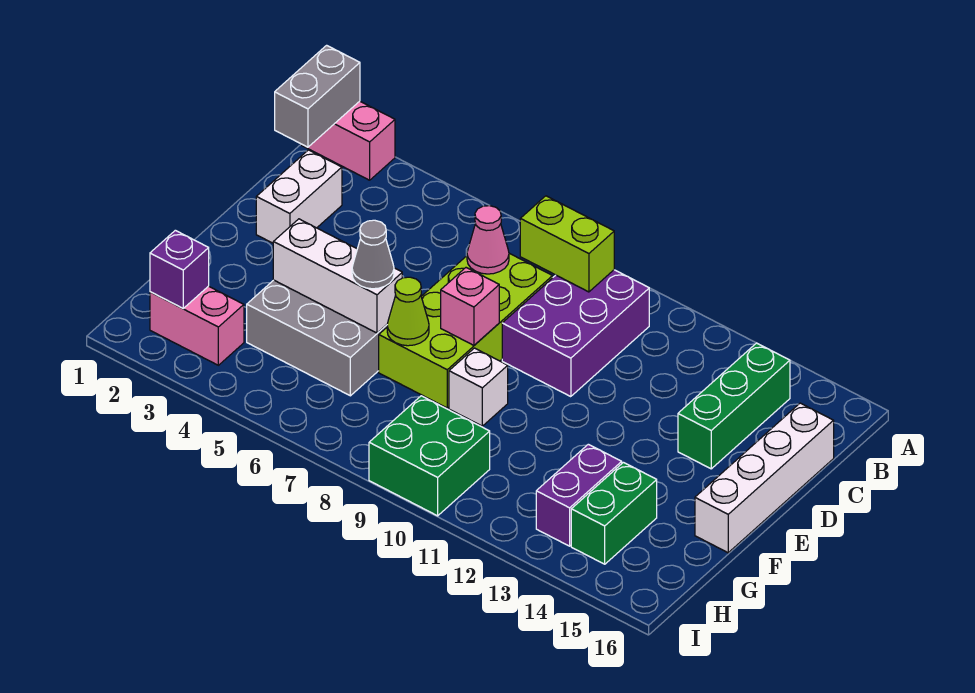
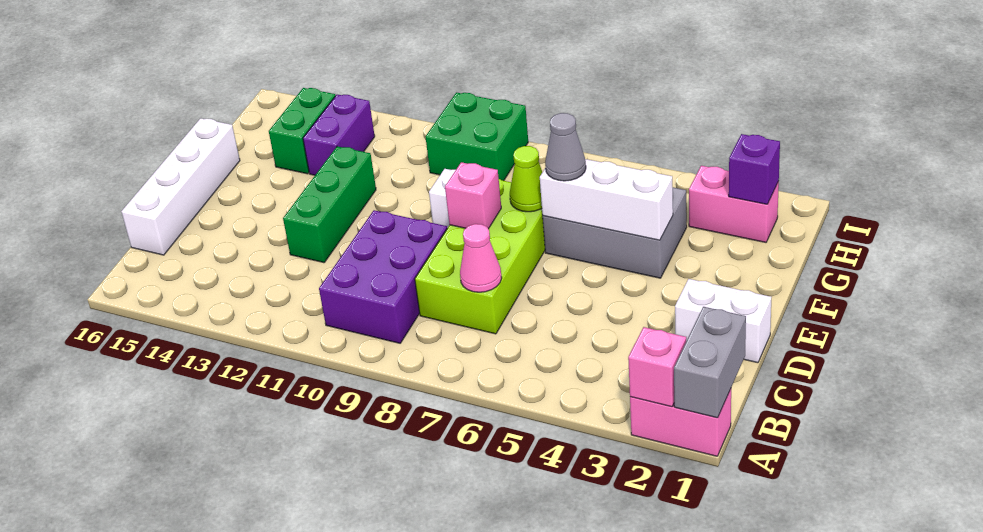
none -> pink 1x1 brick [628,327,686,407]
lime 1x2 brick [520,196,614,292] -> none
green 1x3 brick [678,343,790,469] -> green 1x3 brick moved to [283,146,376,263]
white 1x2 brick [256,150,342,243] -> white 1x2 brick turned to [675,279,771,363]

